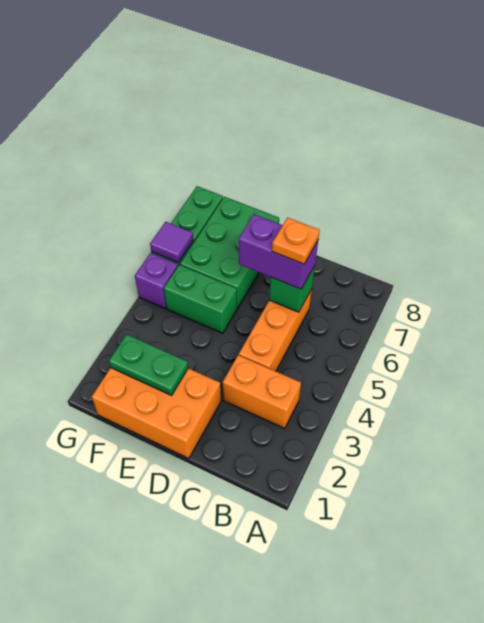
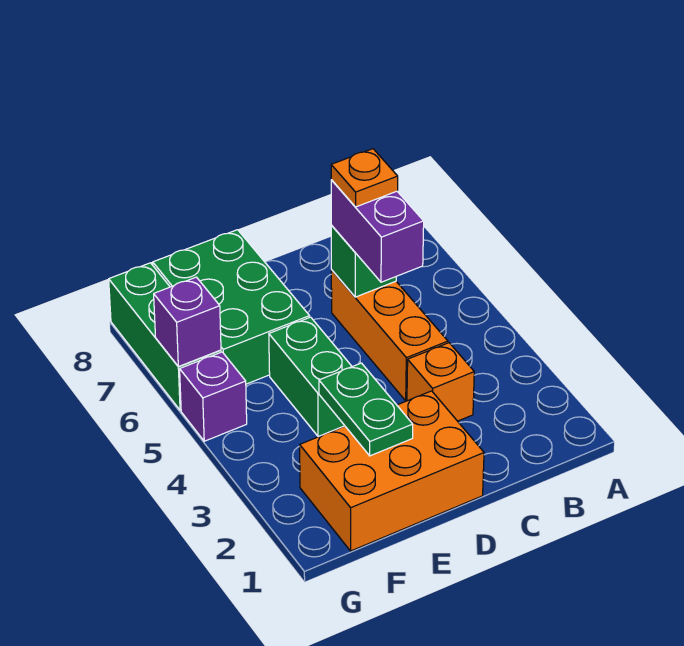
orange 1x2 brick [223,355,301,428] -> orange 1x1 brick [407,343,474,421]
purple 1x2 brick [239,214,318,289] -> purple 1x2 brick turned to [331,180,424,282]
green 1x2 plate [109,334,188,395] -> green 1x2 plate turned to [319,363,413,456]
green 1x2 brick [164,265,237,333] -> green 1x2 brick turned to [269,317,352,436]
purple 1x1 tile [150,222,193,263] -> purple 1x1 brick [154,277,221,367]

